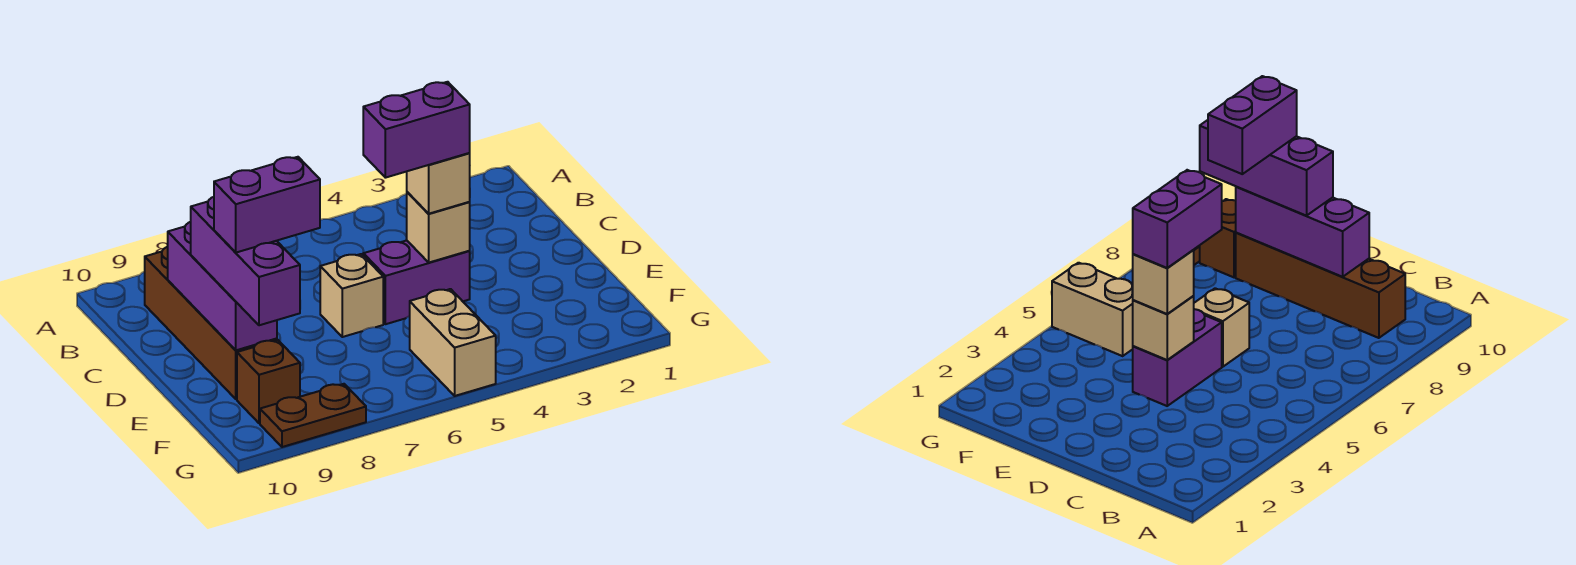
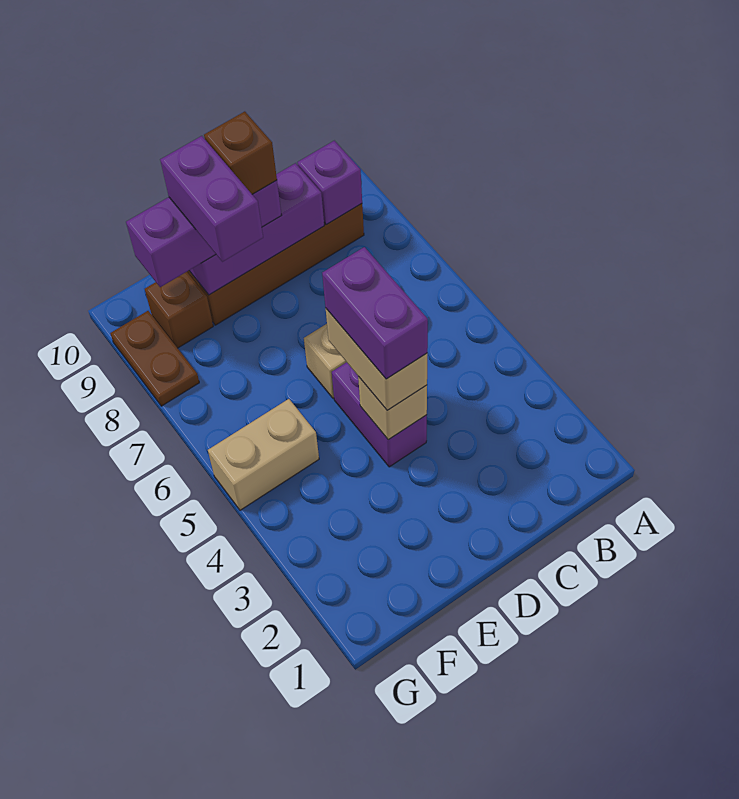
none -> purple 1x1 brick [297,141,362,225]
tan 1x1 brick [407,153,470,214] -> tan 1x2 brick [326,309,427,410]
none -> brown 1x1 brick [204,112,277,194]

